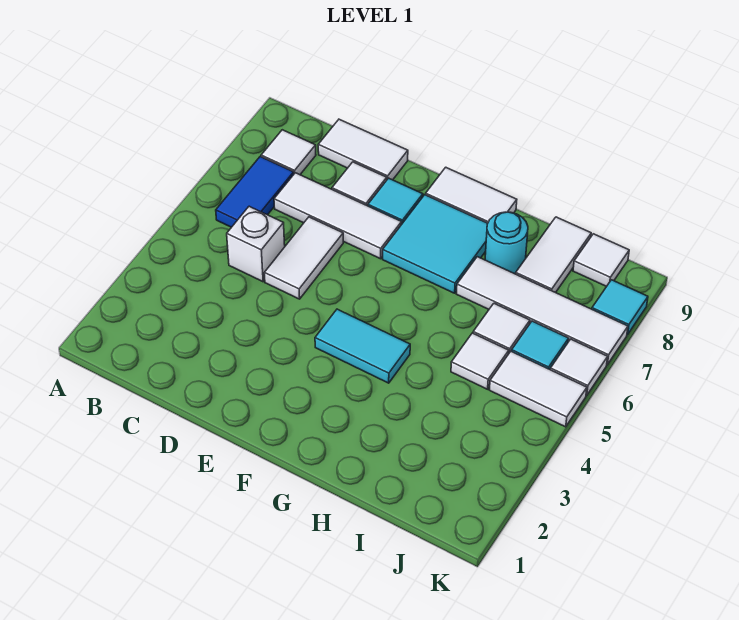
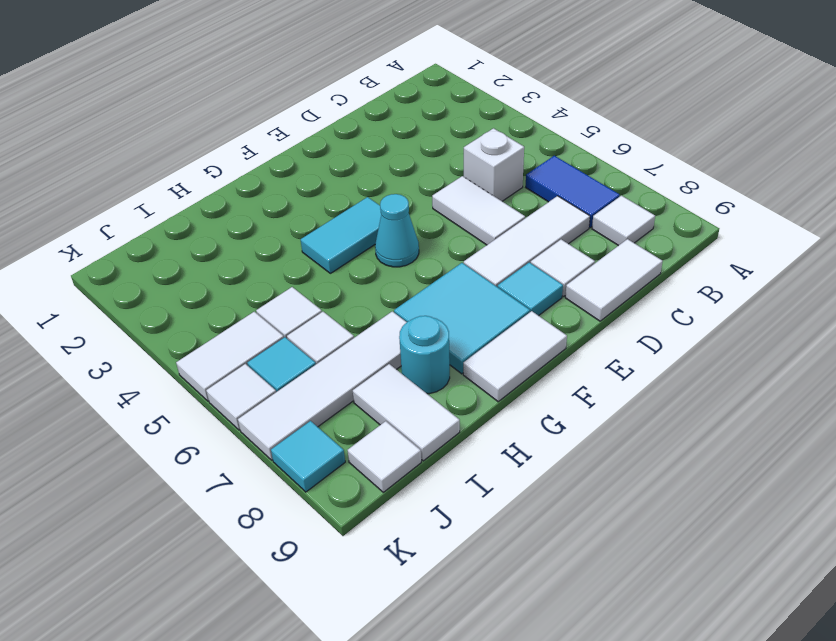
none -> cyan 1x1 cone [375,194,419,267]

